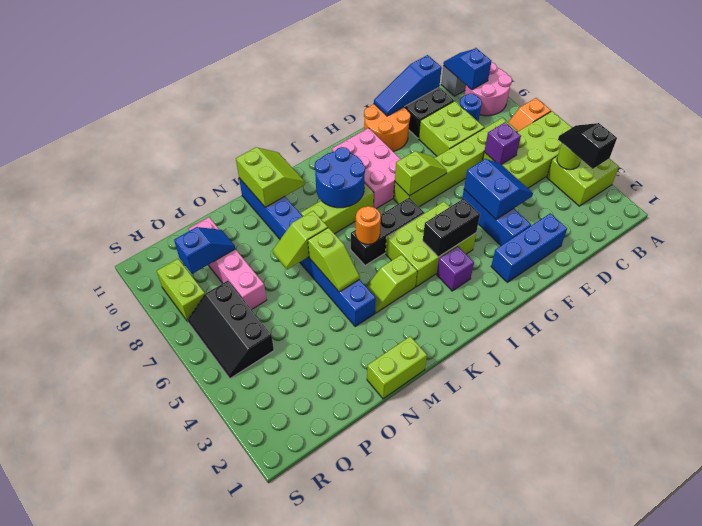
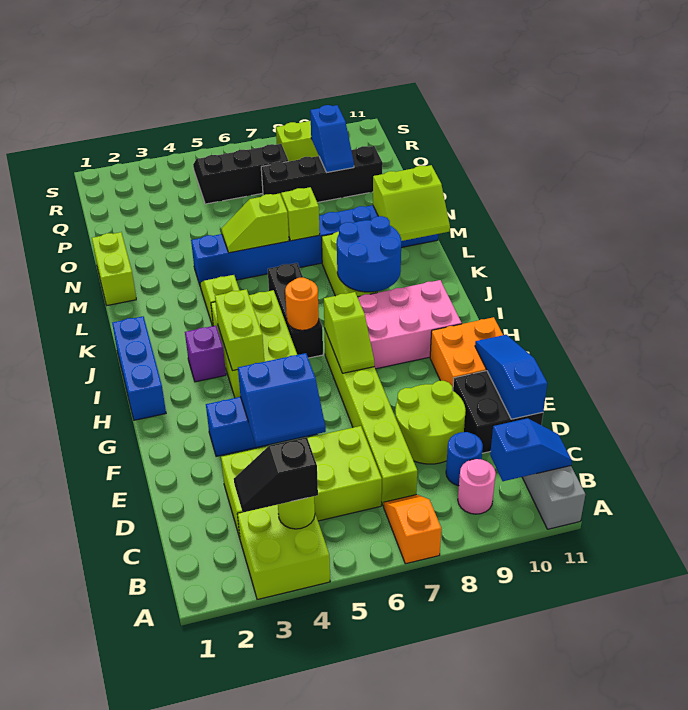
lime 2x4 brick [483,111,572,188] -> lime 2x4 brick turned to [221,426,382,538]
pink 2x2 round brick [465,62,512,116] -> pink 1x1 round brick [458,459,496,514]
black 1x2 slope [558,123,617,169] -> black 1x2 slope turned to [234,437,318,512]
purple 1x1 brick [484,122,521,164] -> none
lime 2x2 brick [419,101,484,156] -> lime 2x2 round brick [395,381,466,464]
blue 1x3 brick [491,213,567,282] -> blue 1x3 brick moved to [112,316,166,420]
orange 2x2 round brick [364,104,410,151] -> orange 2x2 brick [430,317,503,391]
black 1x2 brick [423,199,480,257] -> lime 1x2 brick [215,289,264,371]
orange 1x1 round brick [356,206,381,244] -> orange 1x1 round brick moved to [285,278,319,330]
pink 1x4 brick [189,217,267,310] -> black 1x4 brick [261,146,383,202]

